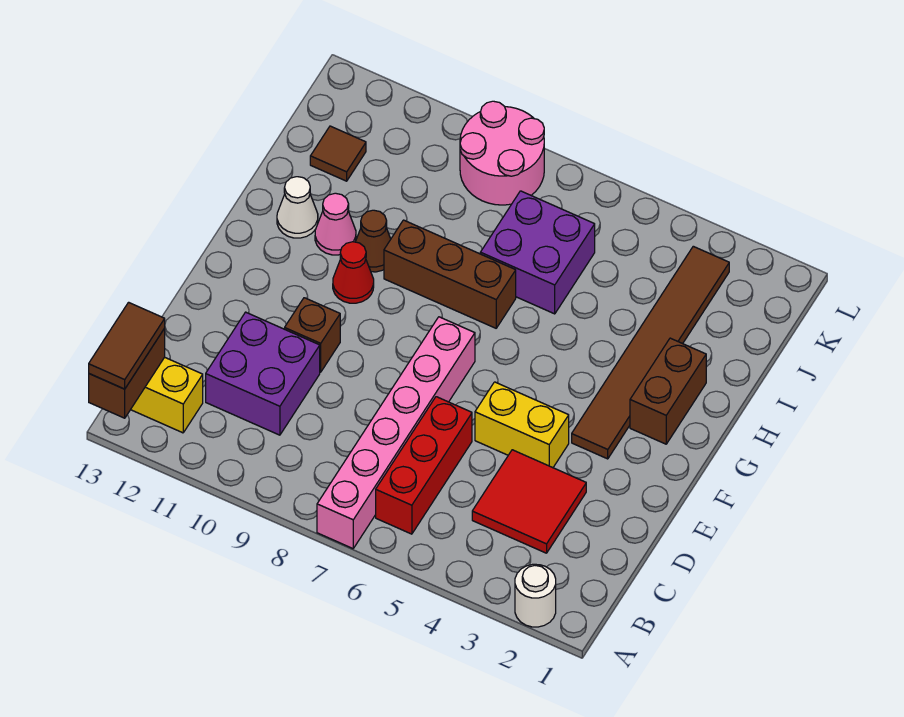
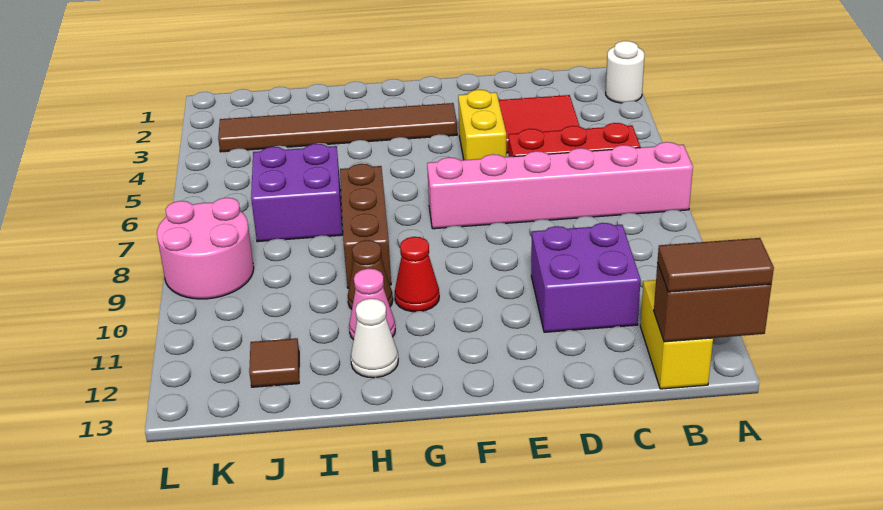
brown 1x1 brick [285,298,340,372] -> none
brown 1x2 brick [630,338,706,444] -> none

